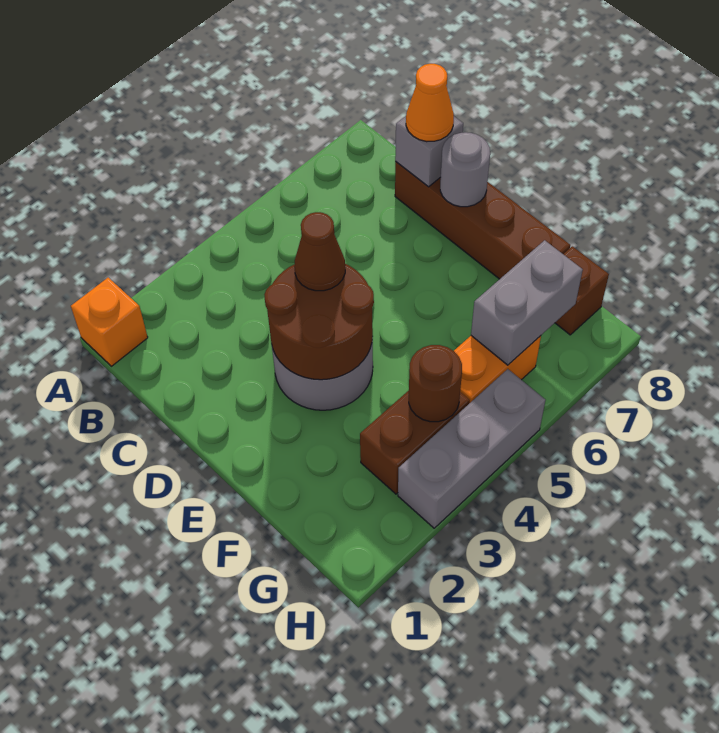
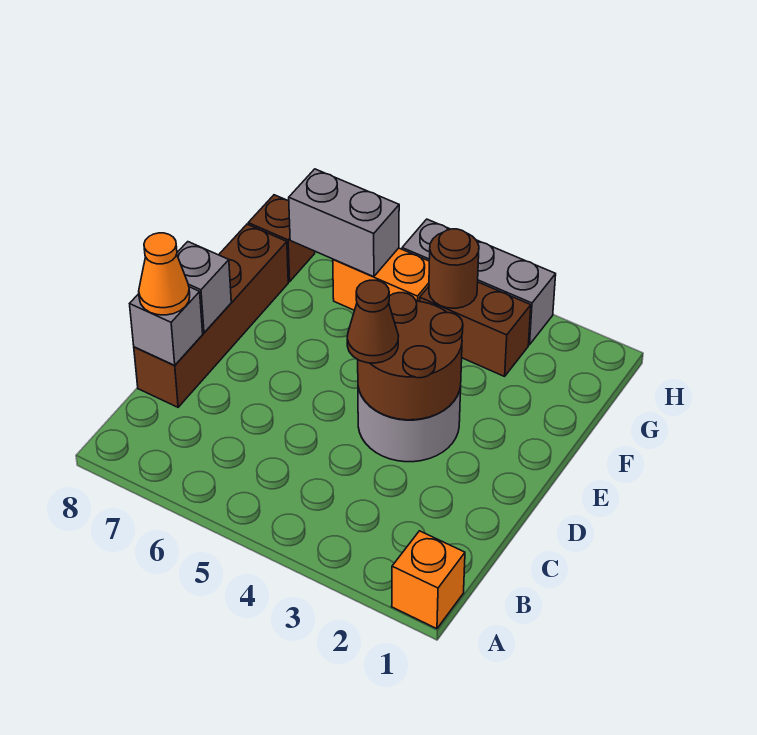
grey 1x1 round brick [440,132,490,207] -> grey 1x1 brick [177,242,231,333]

